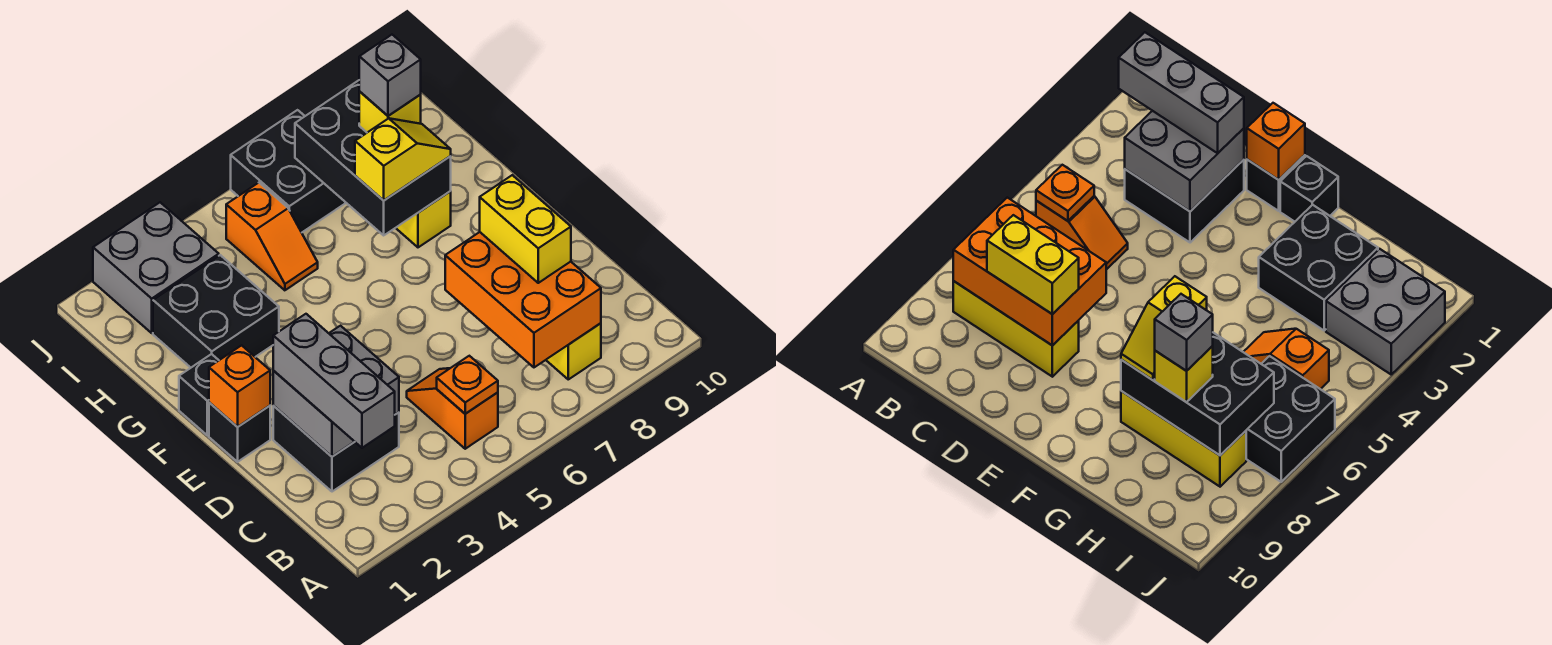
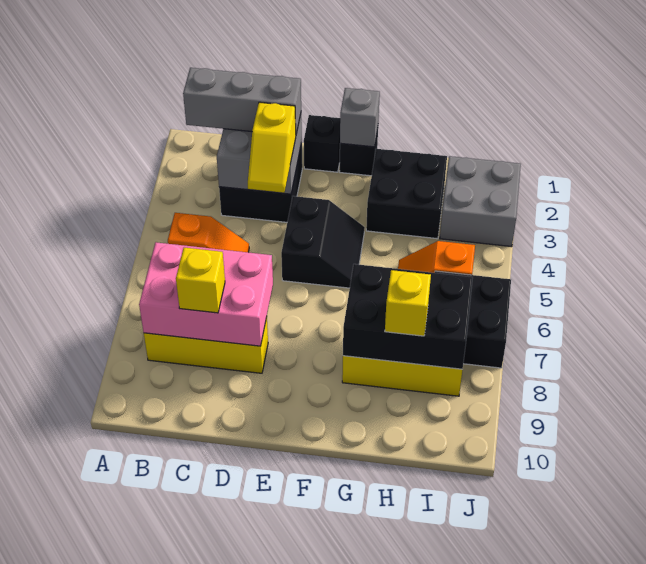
orange 1x1 plate [437,356,498,414] -> none
orange 2x3 brick [445,232,601,367] -> pink 2x3 brick [139,242,273,346]
yellow 1x2 brick [480,175,571,283] -> yellow 1x1 brick [176,248,225,313]
orange 1x1 brick [209,345,270,427] -> none
none -> black 2x2 slope [281,196,365,288]
yellow 1x2 slope [355,118,451,201] -> yellow 1x2 slope moved to [248,102,296,193]
grey 1x1 brick [359,35,421,116] -> grey 1x1 brick moved to [340,88,380,147]

